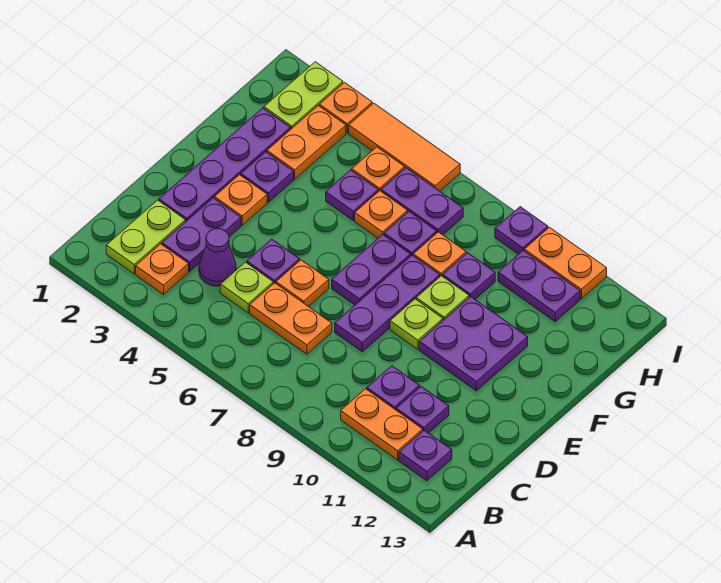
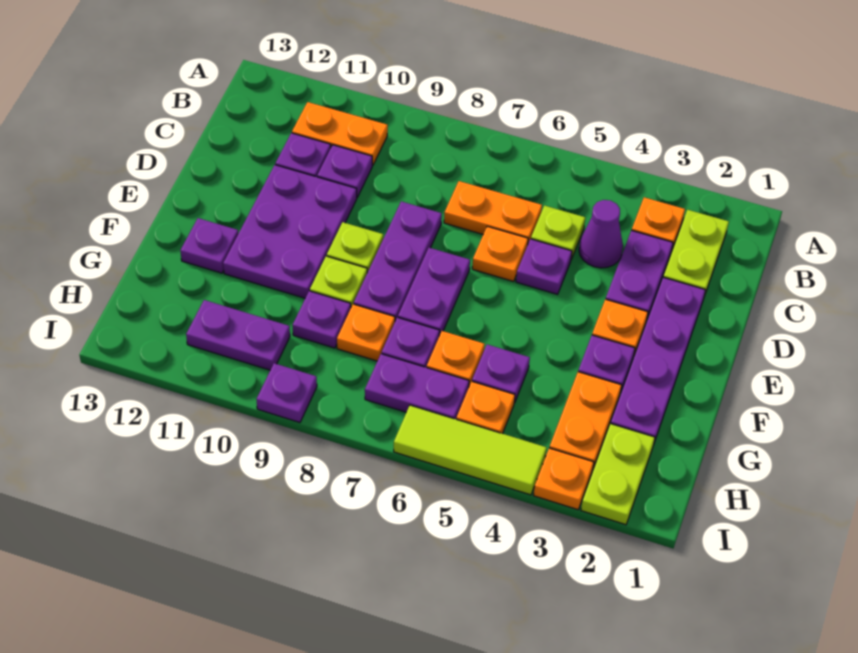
purple 1x1 plate [399,430,452,481] -> purple 1x1 plate moved to [180,218,238,273]
purple 2x2 plate [419,296,528,391] -> purple 2x3 plate [223,165,357,298]
orange 1x3 tile [349,103,460,191] -> lime 1x3 tile [394,405,547,495]
orange 1x2 plate [524,227,607,299] -> none

